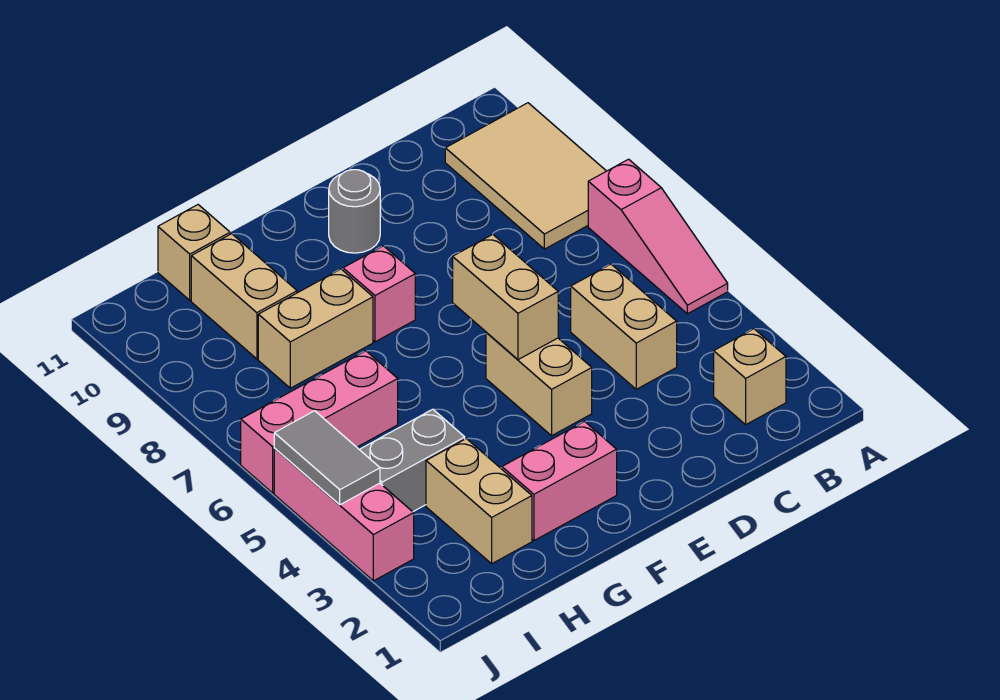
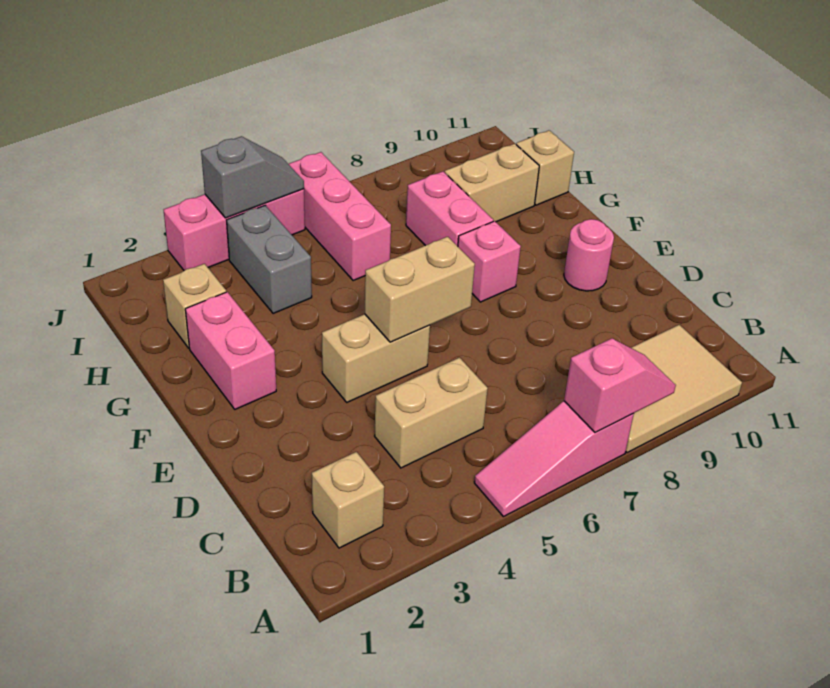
none -> pink 1x2 slope [564,338,676,433]
grey 1x1 round brick [329,170,380,253] -> pink 1x1 round brick [564,219,614,291]
tan 1x2 brick [258,269,373,388] -> pink 1x2 brick [406,171,493,246]
tan 1x2 brick [426,439,532,564] -> tan 1x1 brick [163,264,226,348]
grey 1x2 tile [274,411,380,505] -> grey 1x2 slope [201,136,304,218]

